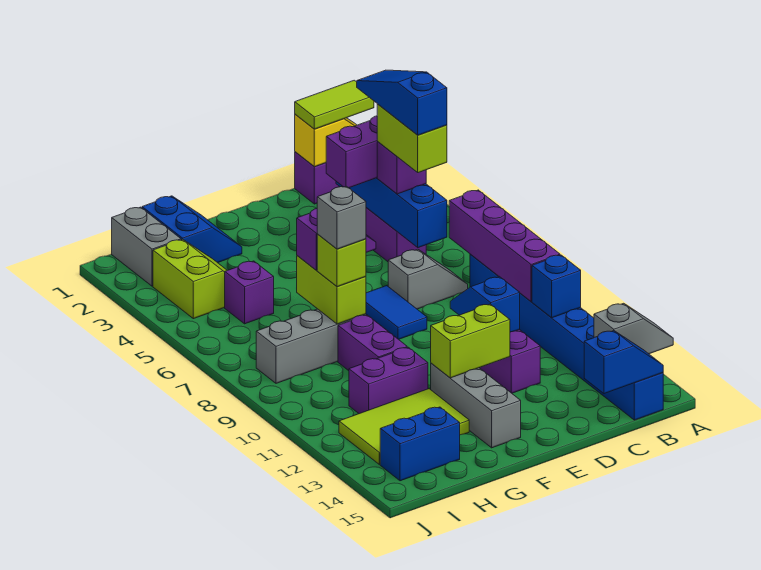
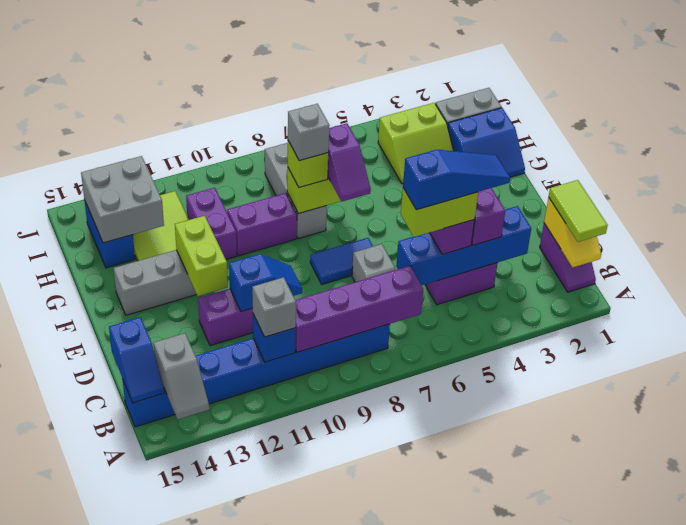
none -> grey 1x1 brick [252,277,296,337]
purple 1x1 brick [225,261,274,324] -> none
none -> grey 2x2 brick [81,156,164,243]

